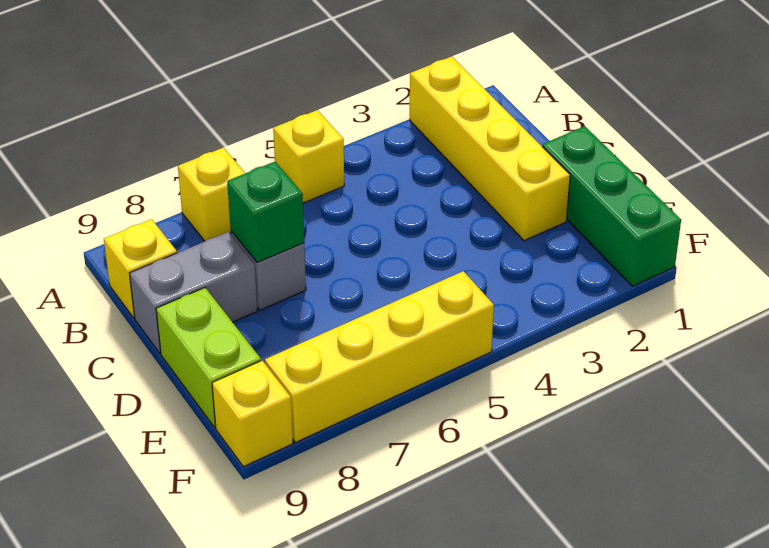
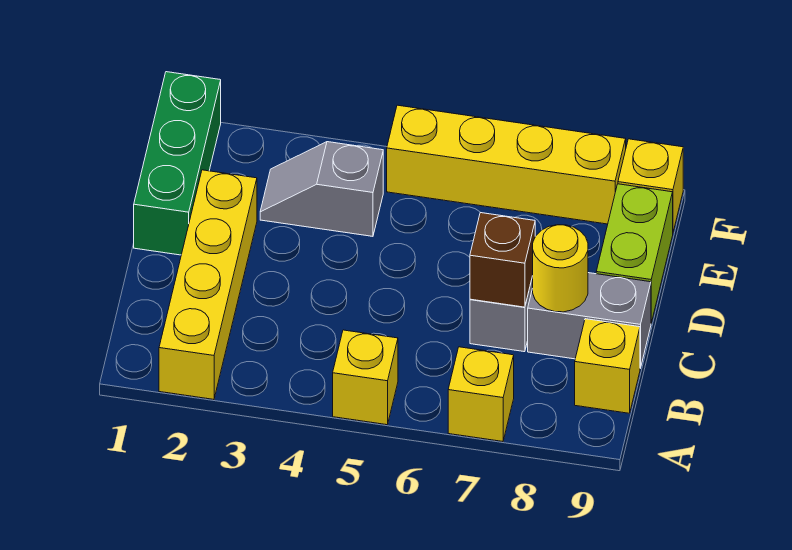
green 1x1 brick [227,162,304,262] -> brown 1x1 brick [470,213,535,307]
none -> yellow 1x1 round brick [532,225,588,312]
none -> grey 1x2 slope [260,142,383,236]

